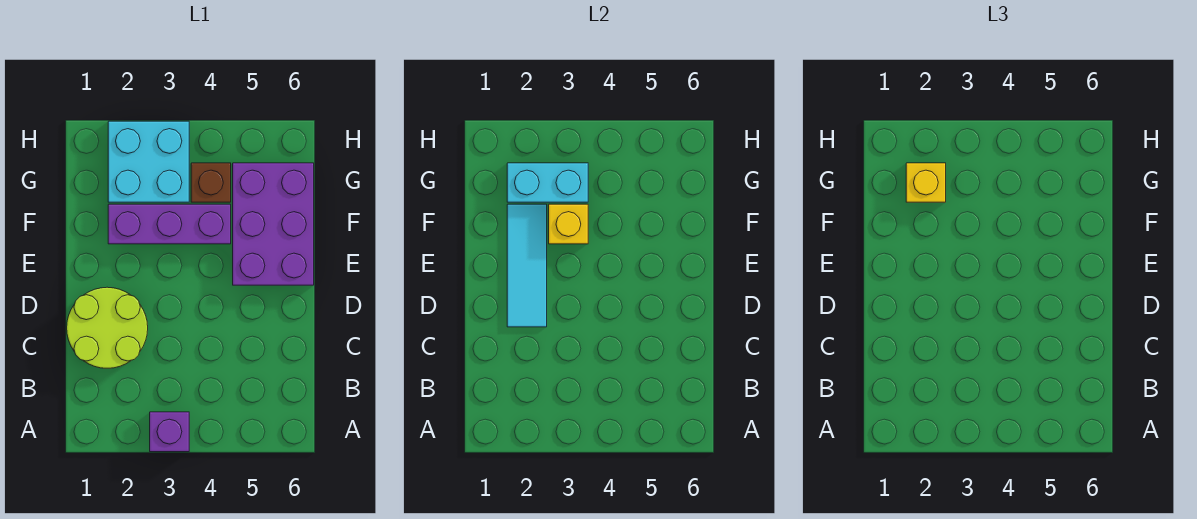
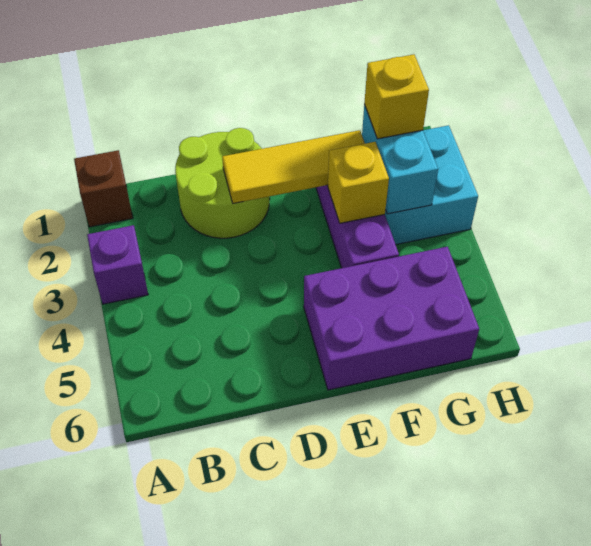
cyan 1x3 tile [507,204,547,327] -> yellow 1x3 tile [222,130,365,203]
brown 1x1 brick [191,163,231,202] -> brown 1x1 brick moved to [74,150,133,227]

